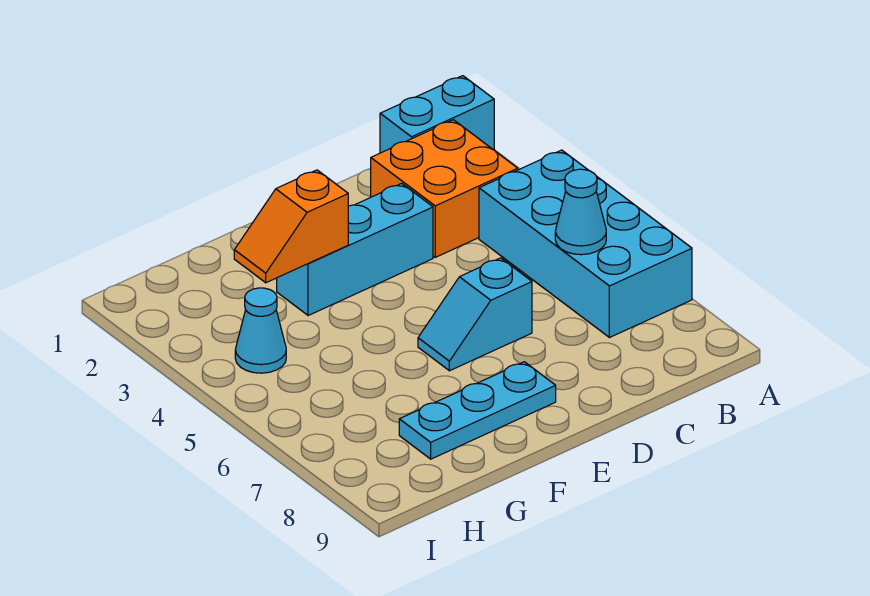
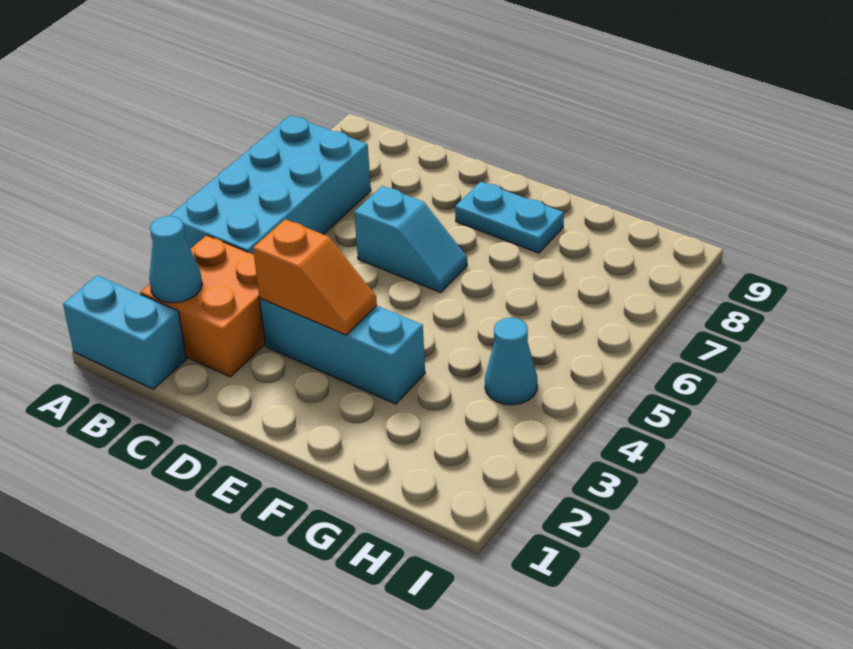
cyan 1x1 cone [555,169,606,255] -> cyan 1x1 cone moved to [149,216,202,303]
cyan 1x3 plate [399,362,556,459] -> cyan 1x2 plate [455,182,564,253]
orange 1x2 slope [234,170,348,283] -> orange 1x2 slope moved to [253,219,377,335]

